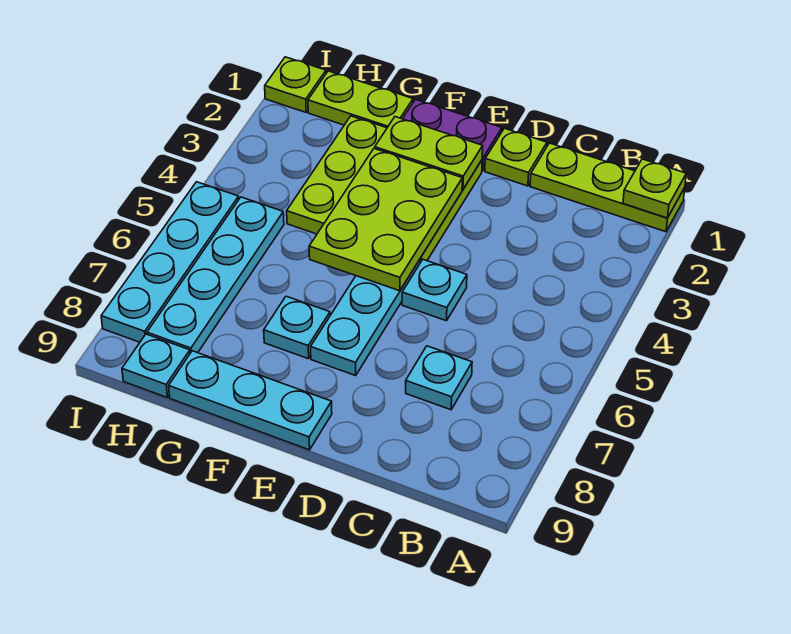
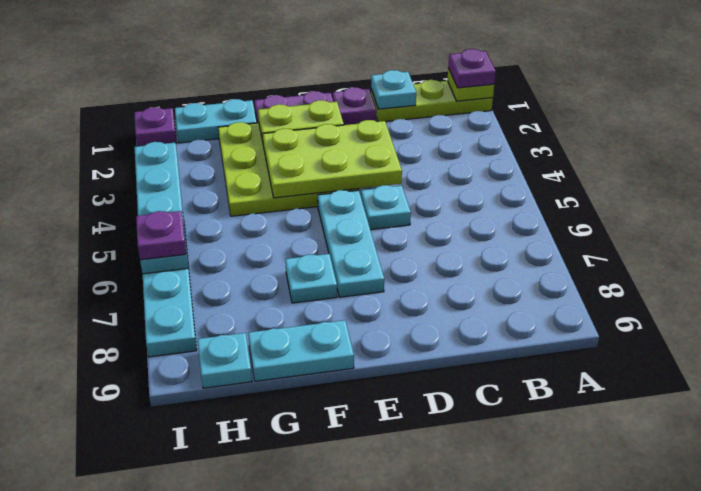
none -> purple 1x1 plate [448,49,496,88]
cyan 1x1 plate [406,346,472,410] -> cyan 1x1 plate moved to [371,70,416,109]
lime 1x1 plate [485,128,547,186] -> purple 1x1 plate [333,87,377,125]
lime 2x3 plate [309,148,462,291] -> lime 2x3 plate turned to [263,120,402,198]
cyan 1x3 plate [169,351,332,450] -> cyan 1x2 plate [248,320,354,381]
lime 1x2 plate [308,71,413,128] -> cyan 1x2 plate [175,99,257,143]
cyan 1x4 plate [147,197,284,353] -> cyan 1x4 plate moved to [135,142,188,274]
lime 1x1 plate [265,57,326,112] -> purple 1x1 plate [134,107,176,146]
none -> purple 1x1 plate [136,211,186,260]

